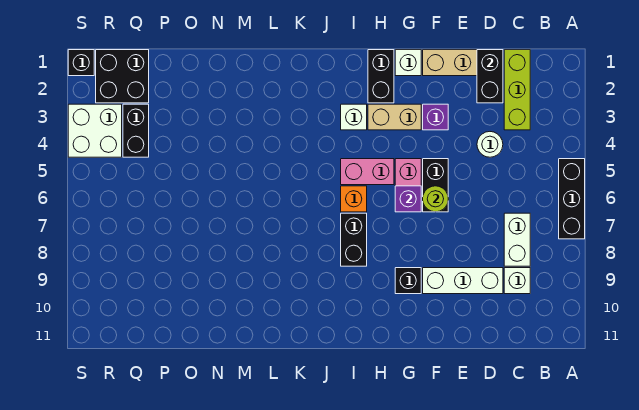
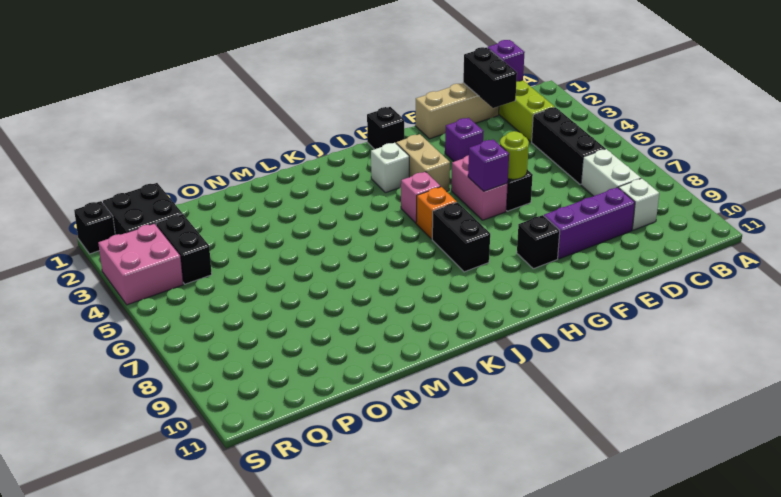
black 1x3 brick [559,159,585,239] -> black 1x3 brick moved to [532,107,605,184]
none -> purple 1x1 brick [488,40,525,82]
white 1x1 round brick [477,132,503,157] -> none
white 1x3 brick [423,268,503,294] -> purple 1x3 brick [544,187,635,259]
white 1x1 brick [395,50,421,76] -> none
tan 1x2 brick [368,104,421,130] -> tan 1x2 brick turned to [396,134,450,192]
black 1x2 brick [368,50,394,103] -> black 1x1 brick [367,107,404,149]
pink 1x2 brick [341,159,394,185] -> pink 1x1 brick [401,172,441,223]
white 2x2 brick [68,104,122,157] -> pink 2x2 brick [98,223,183,305]

